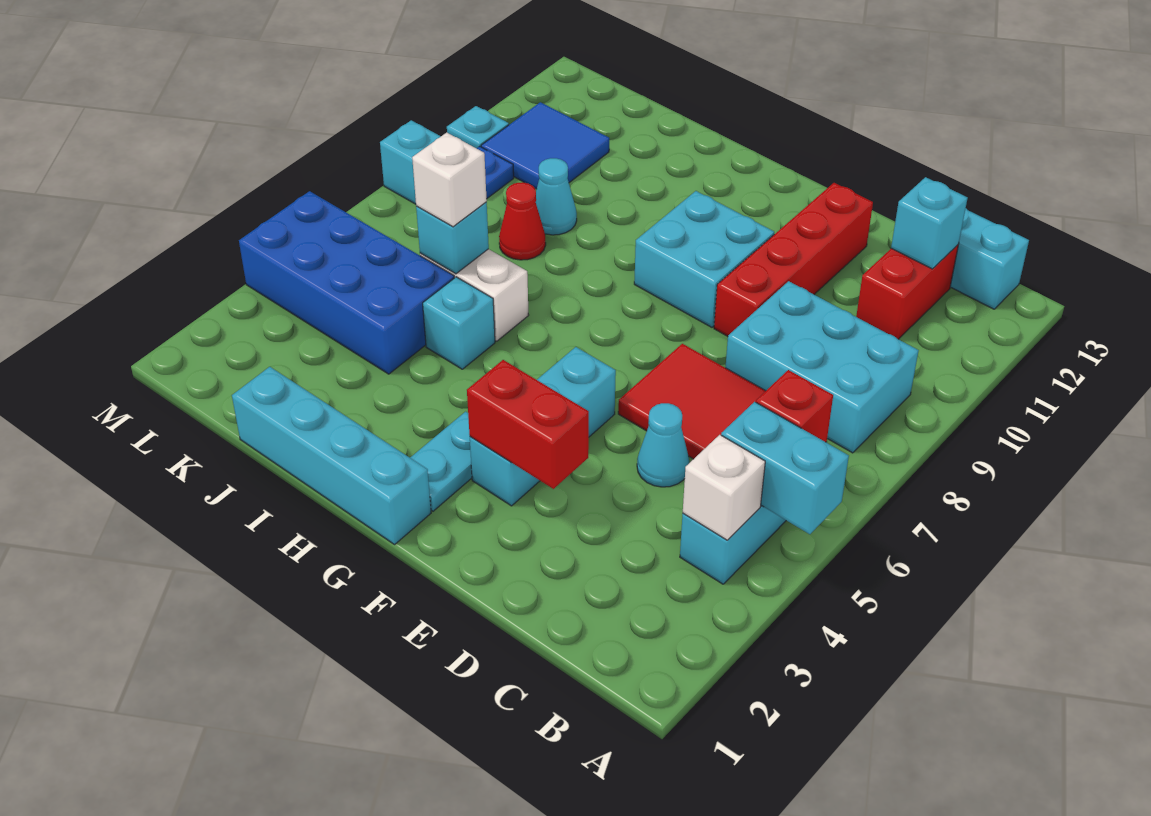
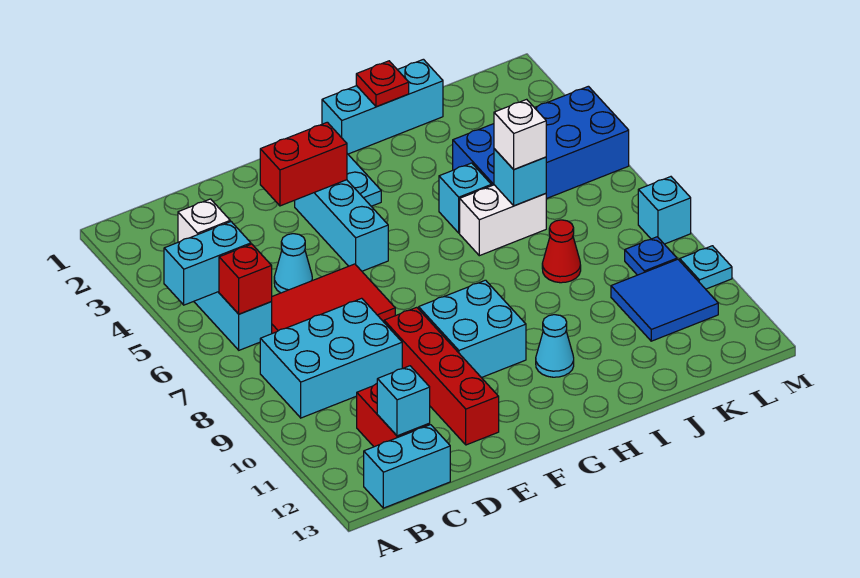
cyan 1x4 brick [232,367,431,544] -> cyan 1x3 brick [322,59,443,154]
none -> red 1x1 plate [356,61,409,107]
cyan 1x1 cone [536,158,577,235] -> cyan 1x1 cone moved to [536,315,574,377]

